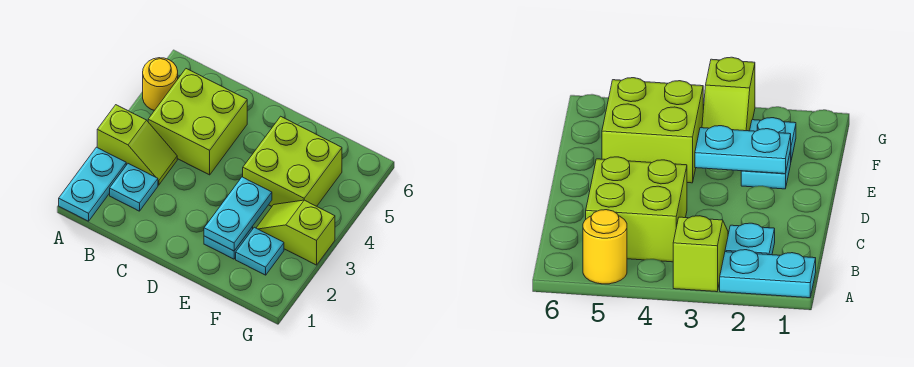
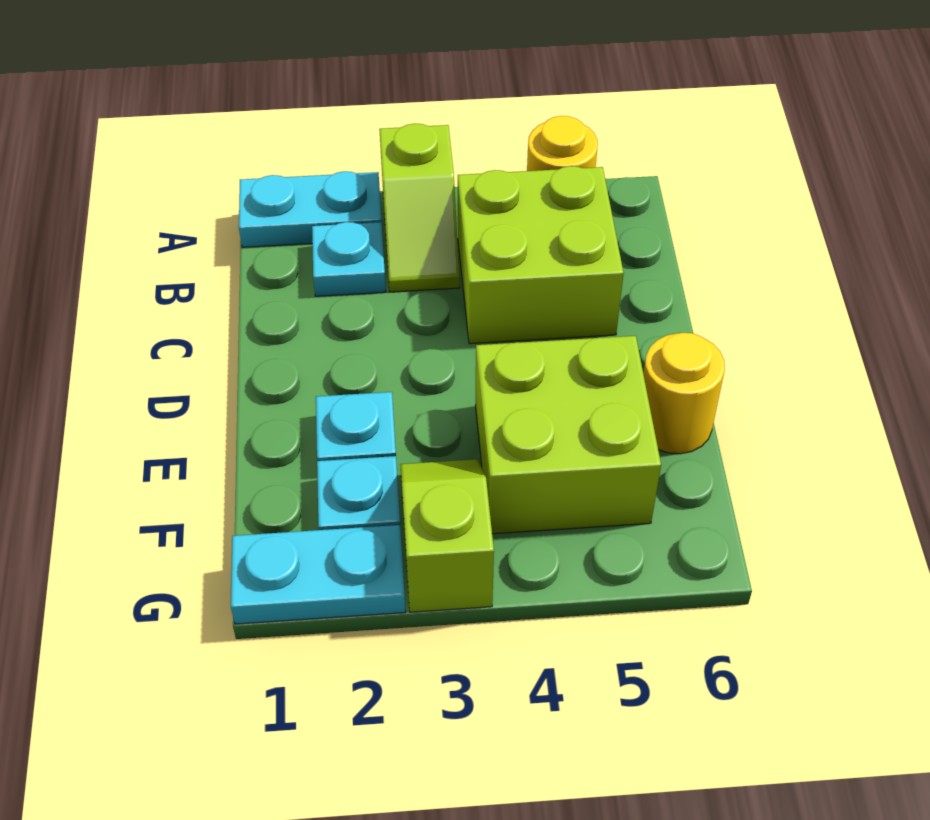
cyan 1x2 plate [204,177,272,251] -> cyan 1x2 plate moved to [231,525,406,624]
none -> yellow 1x1 round brick [643,333,725,454]

